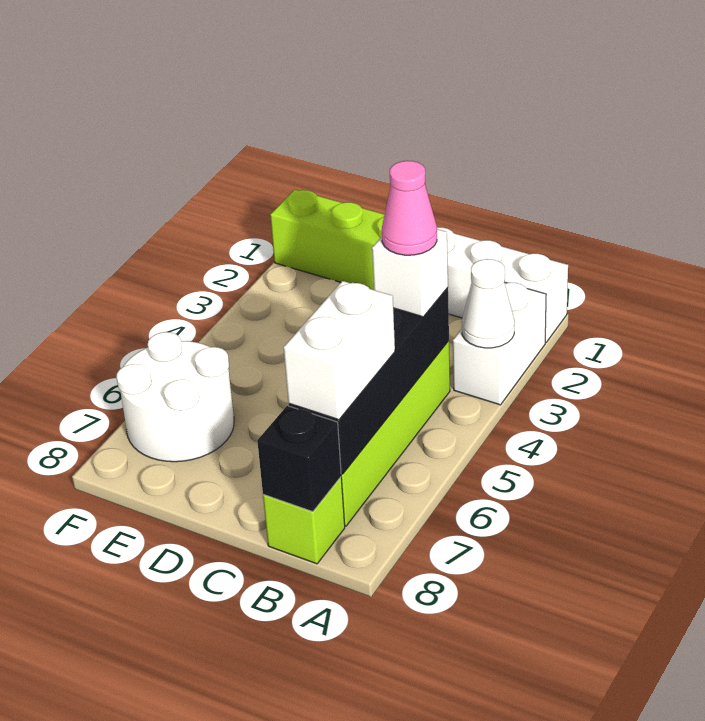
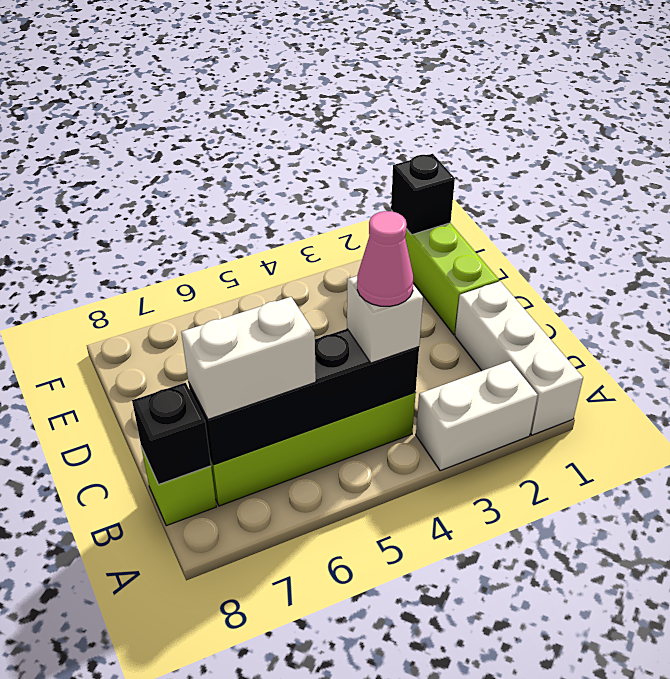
white 1x1 cone [462,259,514,348] -> none
white 2x2 round brick [117,332,234,462] -> none
none -> black 1x1 brick [391,154,455,235]

